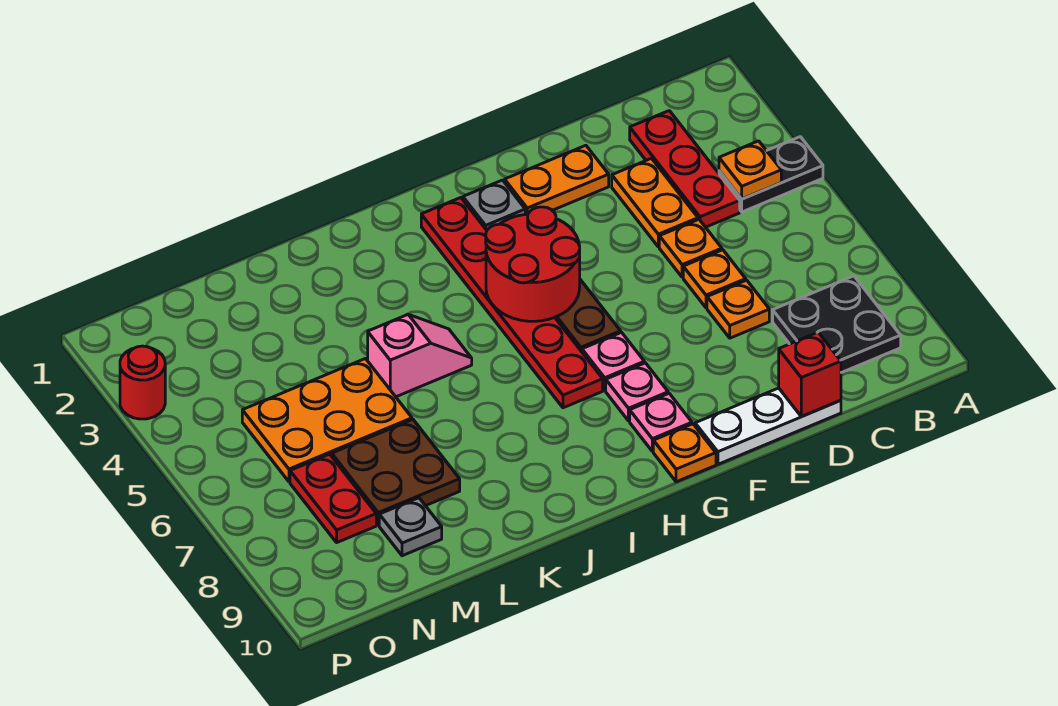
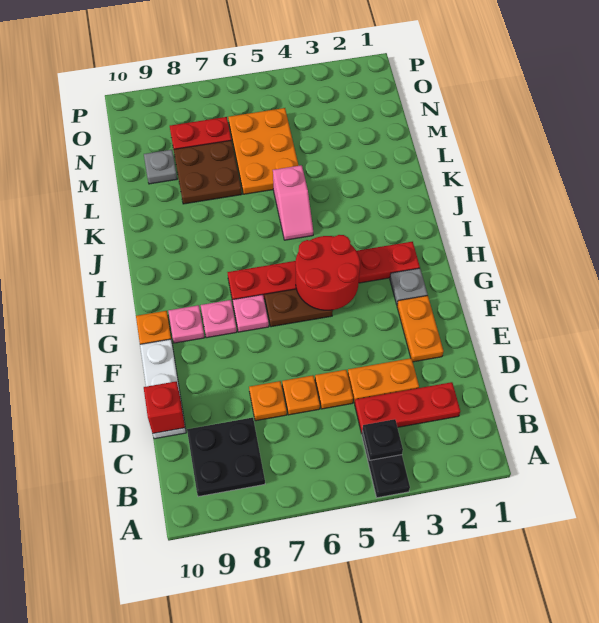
orange 1x1 plate [719,141,781,199] -> black 1x1 plate [362,419,403,460]
red 1x1 round brick [120,346,165,419] -> none

